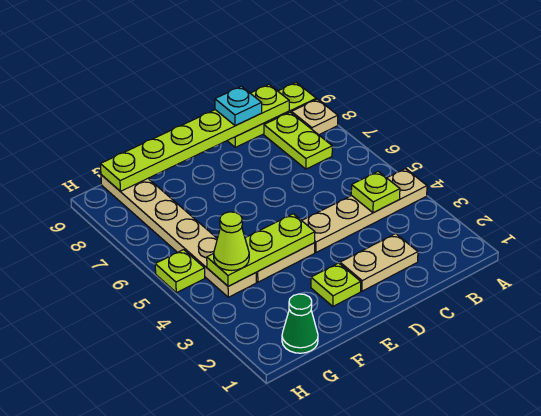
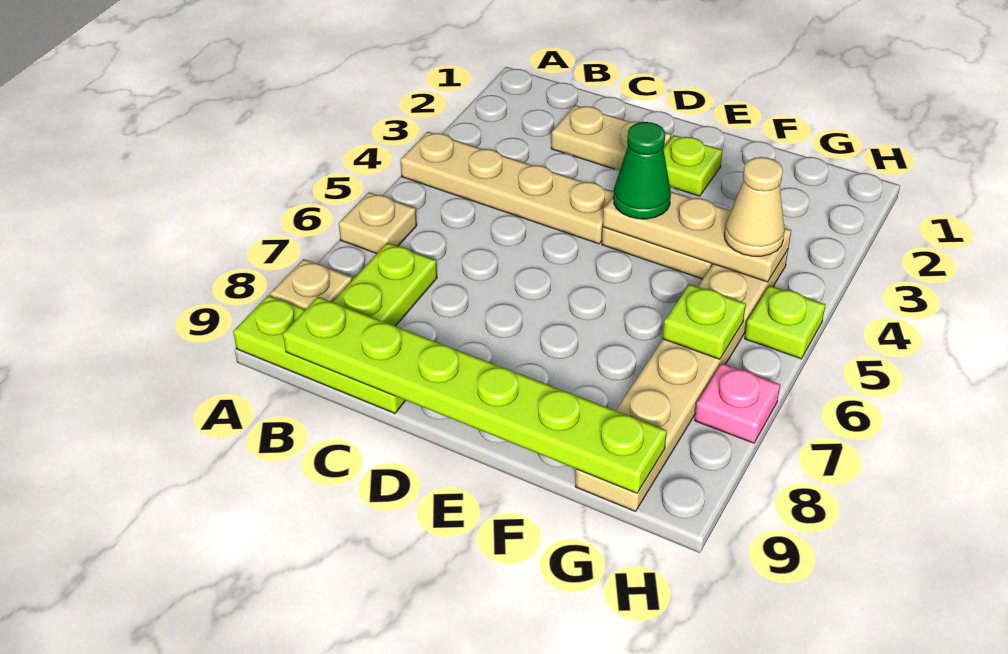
none -> tan 1x1 plate [339,192,417,254]
lime 1x1 plate [351,172,400,213] -> lime 1x1 plate moved to [663,284,746,359]
cyan 1x1 plate [215,86,262,126] -> none
lime 1x3 plate [207,214,315,286] -> tan 1x3 plate [603,192,791,282]
green 1x1 cone [282,294,318,353] -> green 1x1 cone moved to [613,122,671,219]
lime 1x1 cone [214,212,249,270] -> tan 1x1 cone [724,157,785,256]
none -> pink 1x1 plate [695,363,780,443]

